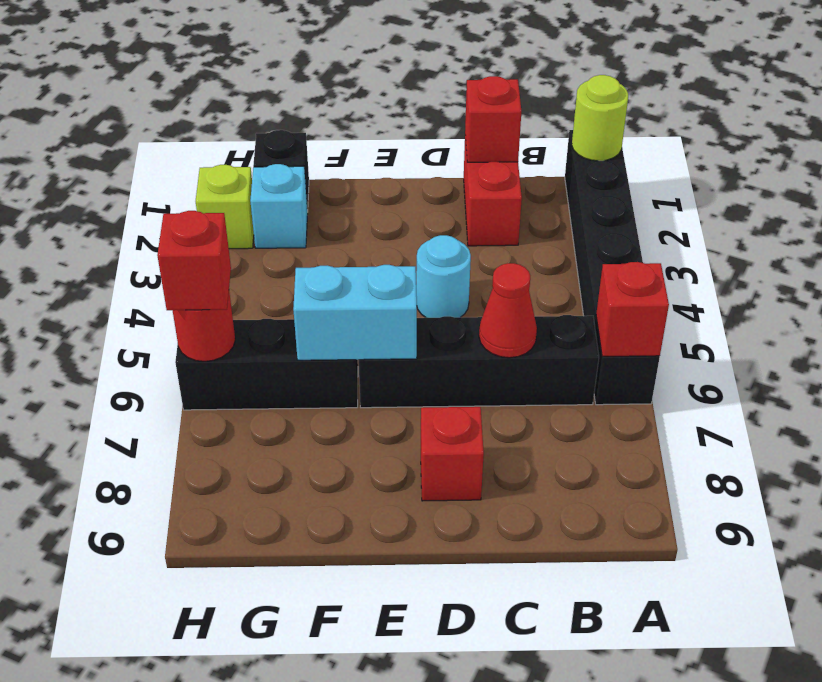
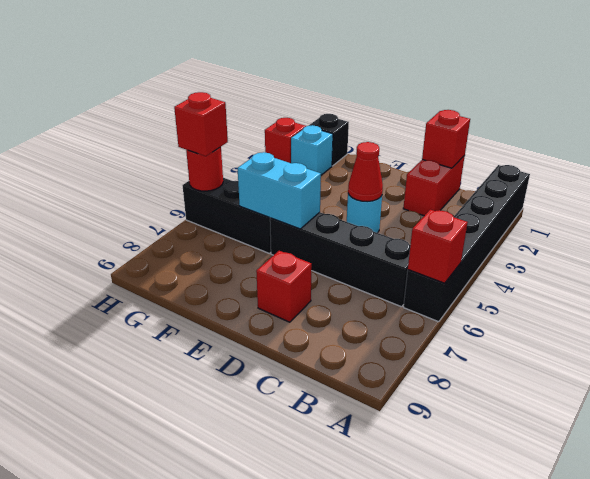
lime 1x1 round brick [572,75,628,161] -> none
red 1x1 cone [479,263,537,358] -> red 1x1 cone moved to [348,142,383,202]
lime 1x1 brick [196,165,254,249] -> red 1x1 brick [265,118,306,163]

